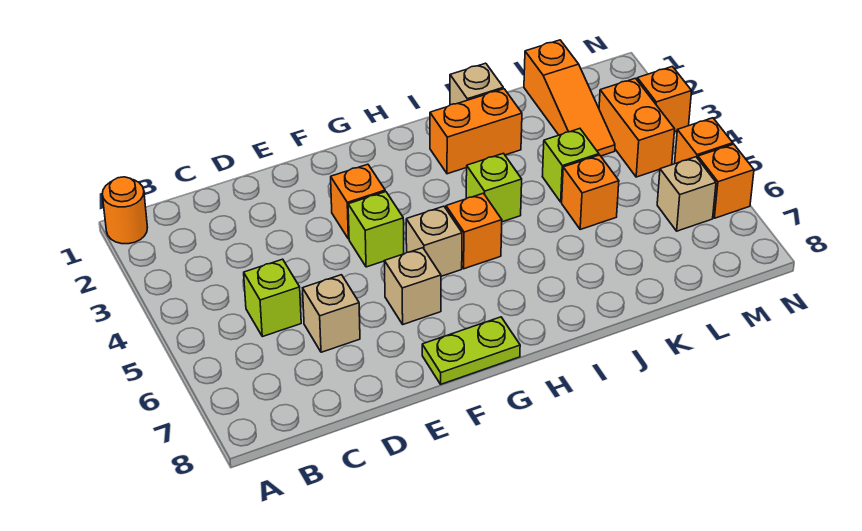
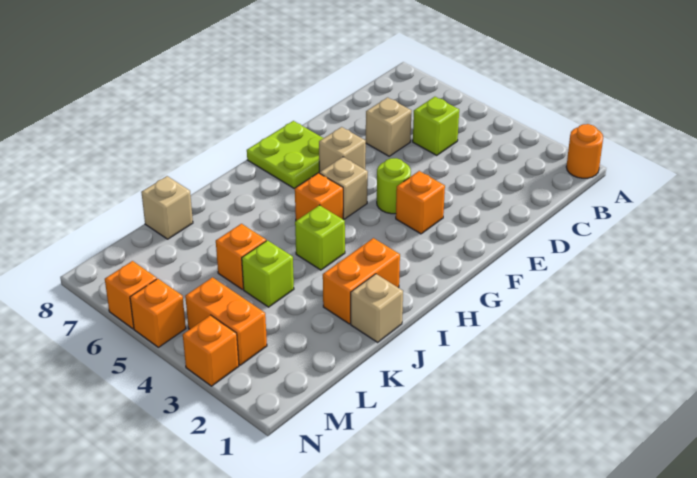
lime 1x1 brick [348,192,404,267] -> lime 1x1 round brick [377,158,411,214]
lime 1x2 plate [422,317,520,384] -> lime 2x2 plate [247,121,323,188]
orange 1x3 slope [524,40,615,156] -> none
tan 1x1 brick [657,157,716,231] -> tan 1x1 brick moved to [141,176,193,239]

